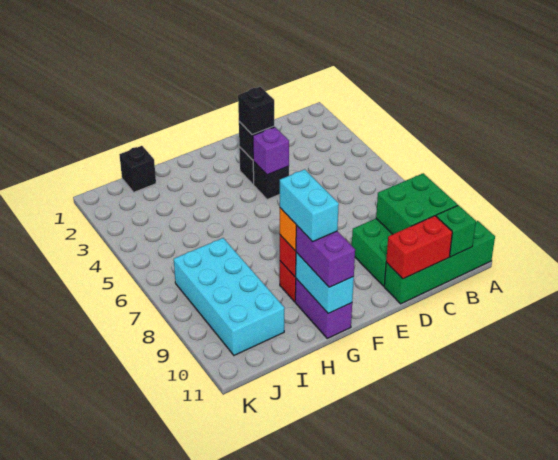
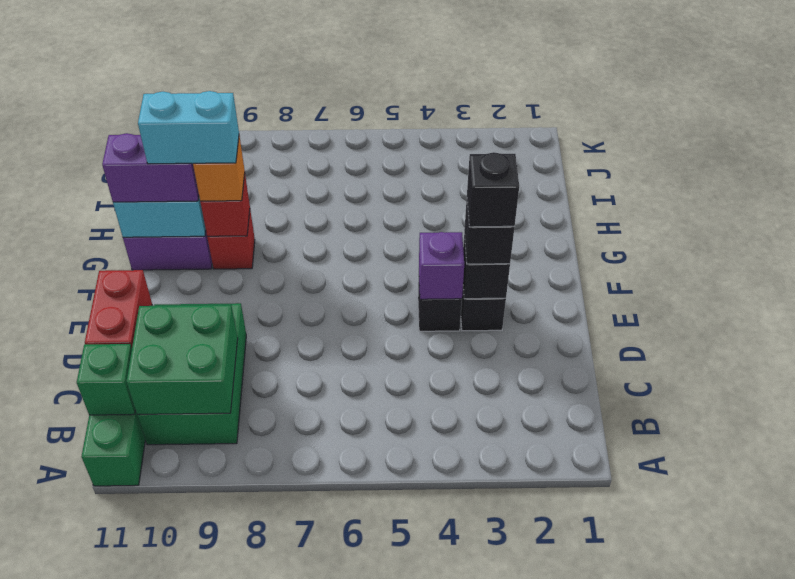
black 1x1 brick [119,146,156,192] -> black 1x1 brick moved to [467,152,519,227]
cyan 2x4 brick [174,238,284,355] -> none

